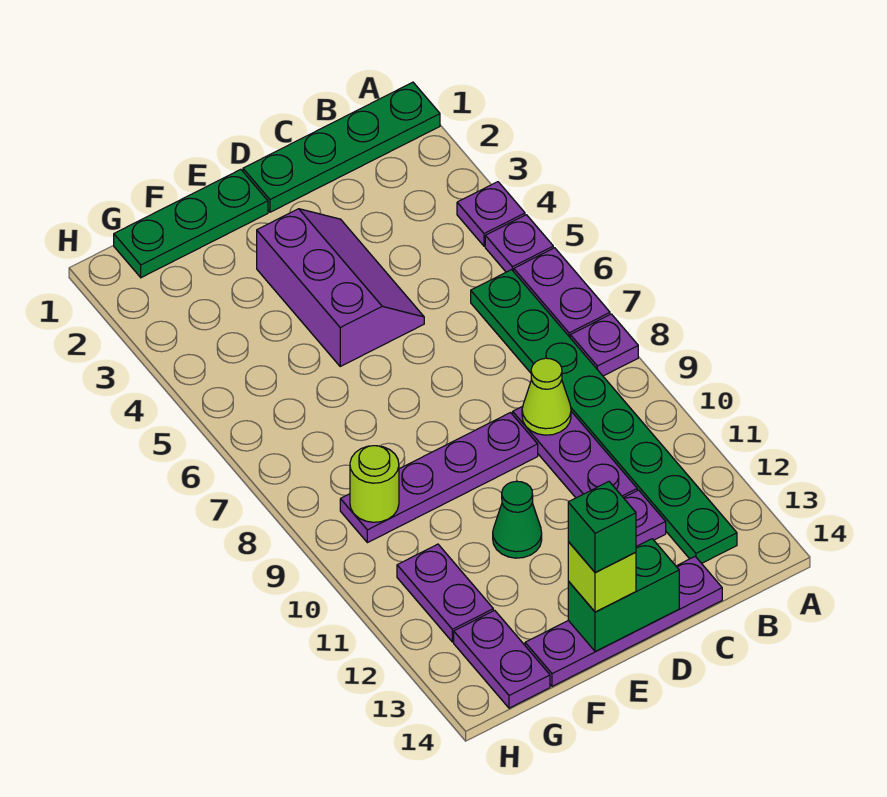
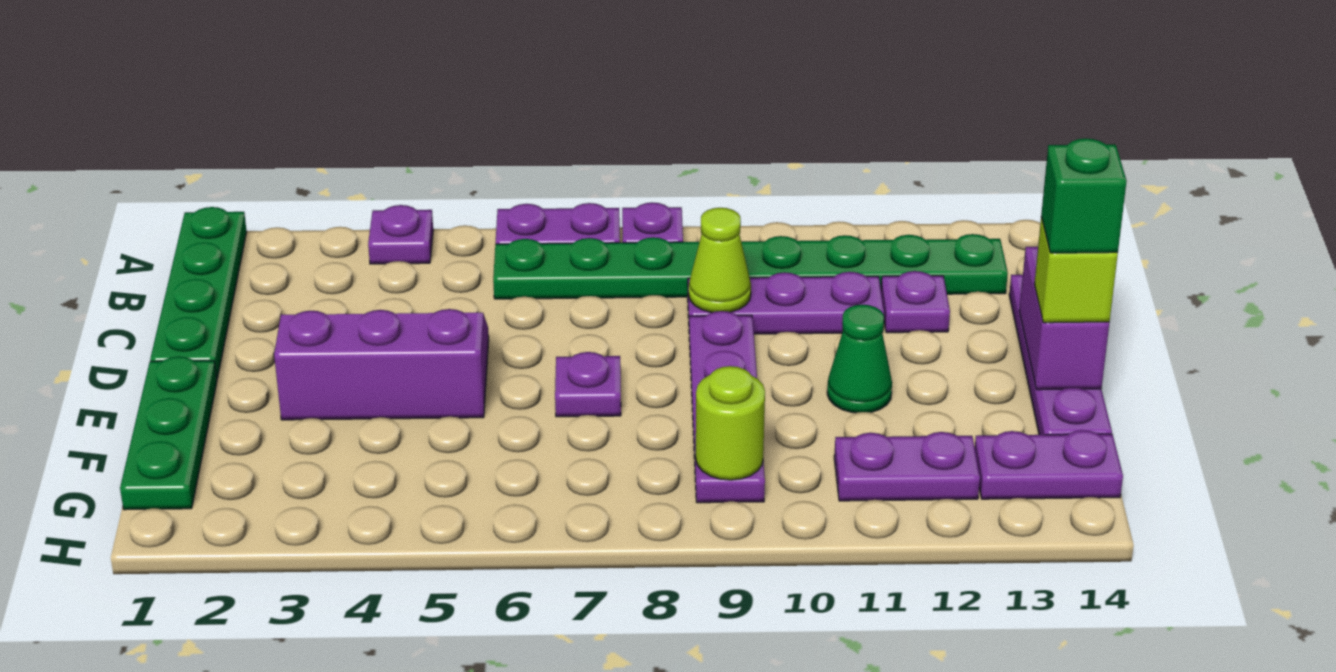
purple 1x1 plate [485,215,553,272] -> purple 1x1 plate moved to [555,352,621,417]
green 1x2 brick [568,539,679,652] -> purple 1x2 brick [1019,247,1109,390]

